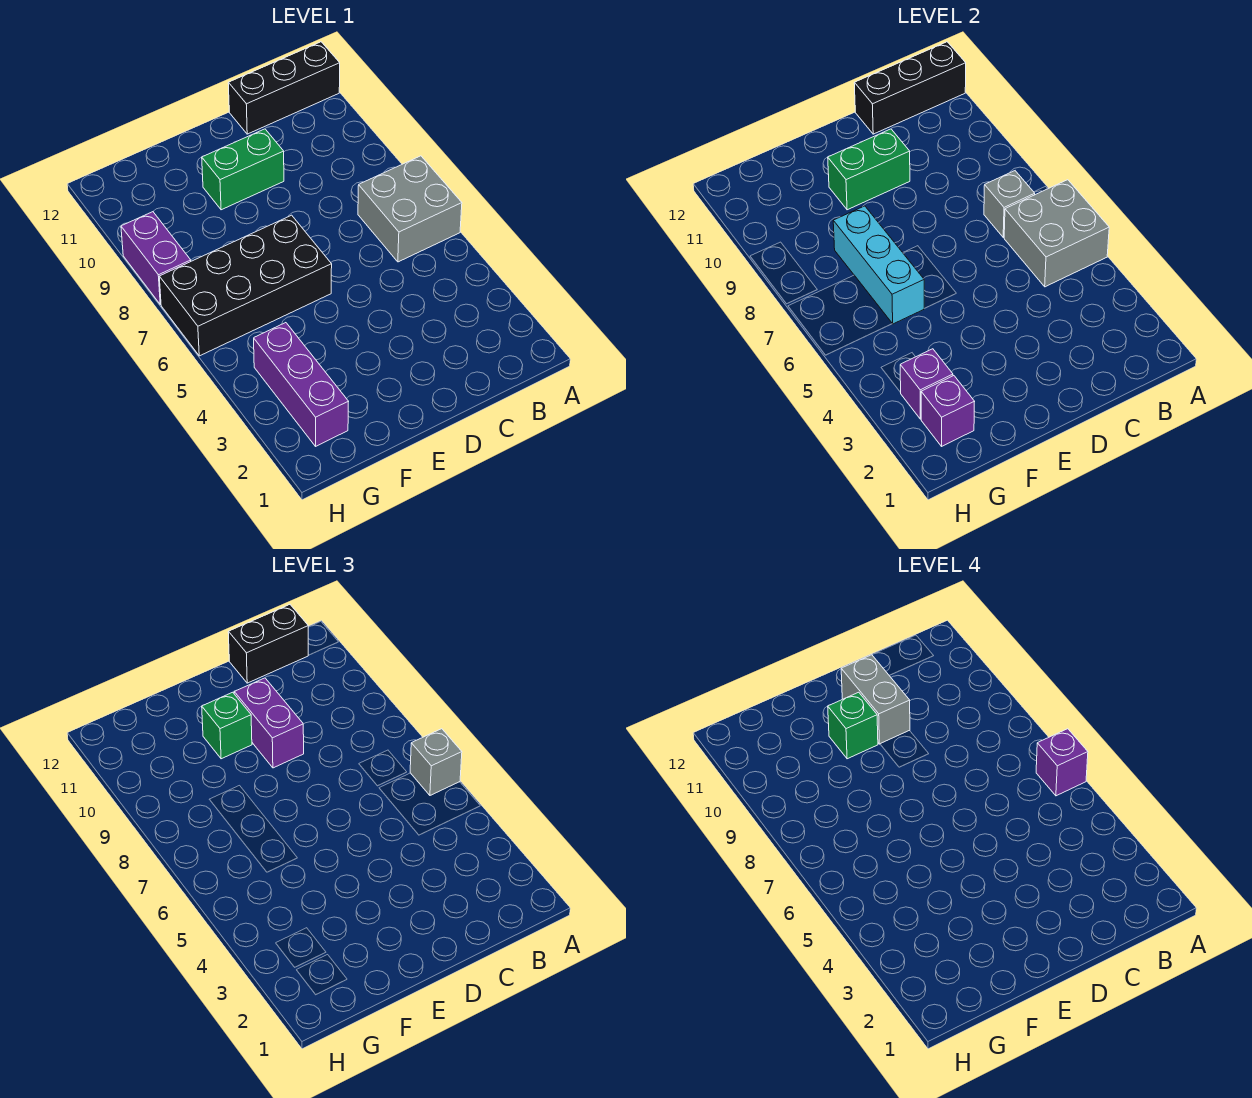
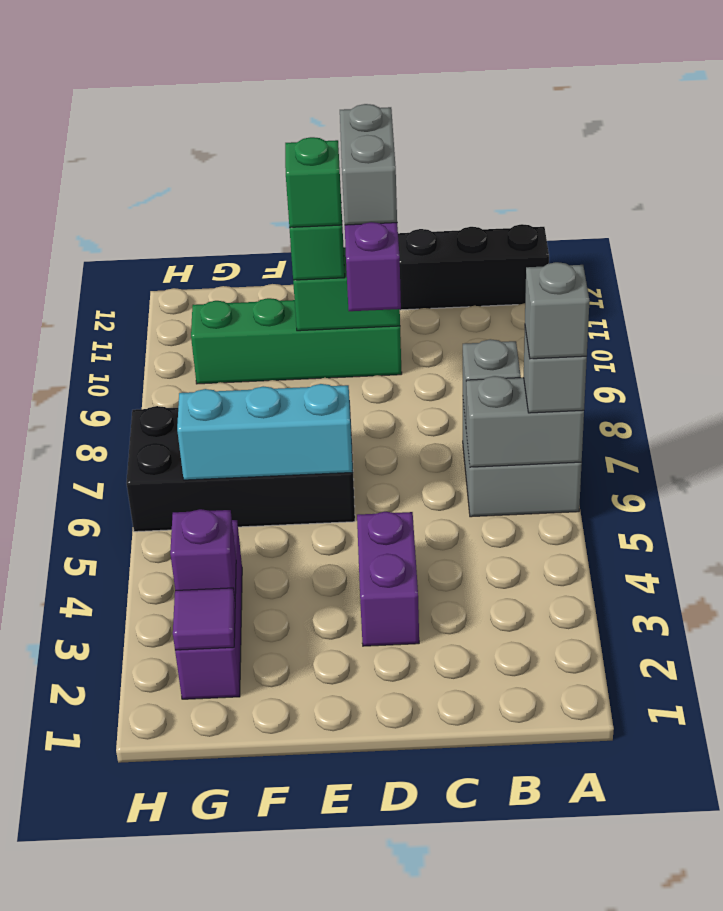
grey 2x2 brick [1004,180,1109,287] -> grey 1x2 brick [466,376,584,467]
purple 1x1 brick [1036,729,1088,796] -> grey 1x1 brick [525,262,590,359]
black 1x3 brick [854,42,966,134] -> none
black 1x2 brick [228,605,308,683] -> none
green 1x2 brick [202,129,284,210] -> green 1x4 brick [191,298,402,384]
cyan 1x3 brick [833,206,924,324] -> cyan 1x3 brick turned to [177,384,353,480]
purple 1x1 brick [921,376,975,446] -> purple 1x1 tile [173,588,235,650]
purple 1x2 brick [121,212,191,305] -> purple 1x2 brick moved to [357,512,419,646]

